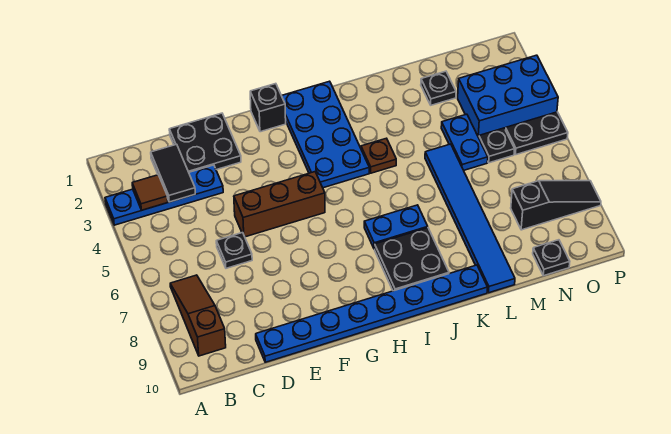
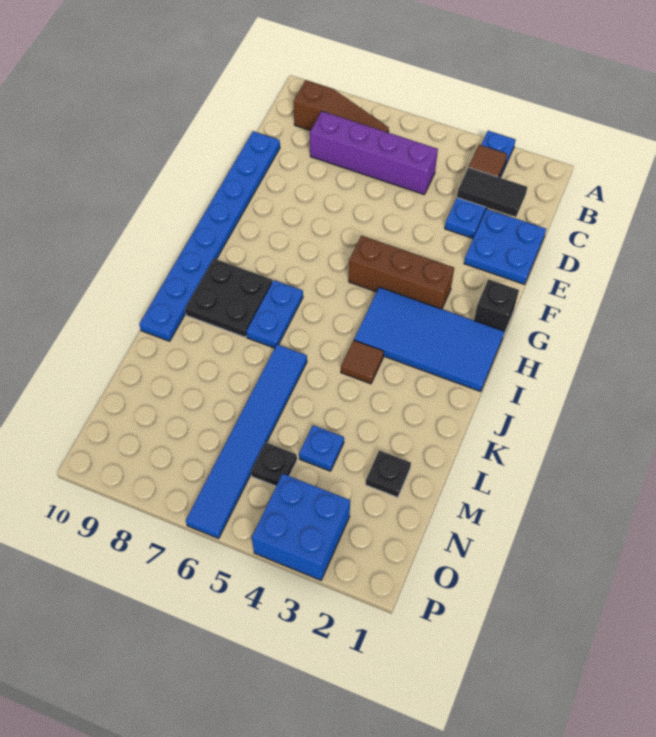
none -> purple 1x4 brick [310,111,438,194]
black 2x2 plate [169,113,241,172] -> blue 2x2 plate [464,209,546,284]
black 1x1 plate [216,233,252,268] -> none
brown 1x3 brick [234,172,325,237] -> brown 1x3 brick turned to [349,236,454,309]
blue 2x4 plate [282,81,369,188] -> blue 2x4 tile [354,287,504,392]
brown 1x1 plate [361,138,396,173] -> brown 1x1 tile [341,340,384,384]
blue 1x6 tile [425,144,515,293] -> blue 1x6 tile turned to [186,344,307,538]
blue 1x2 plate [441,114,488,170] -> blue 1x1 plate [299,425,344,471]
blue 2x3 brick [458,55,558,137] -> blue 2x2 brick [252,474,350,580]
black 1x3 slope [511,181,601,230] -> none
black 1x1 plate [533,240,570,276] -> none
black 1x2 plate [505,112,568,155] -> none

